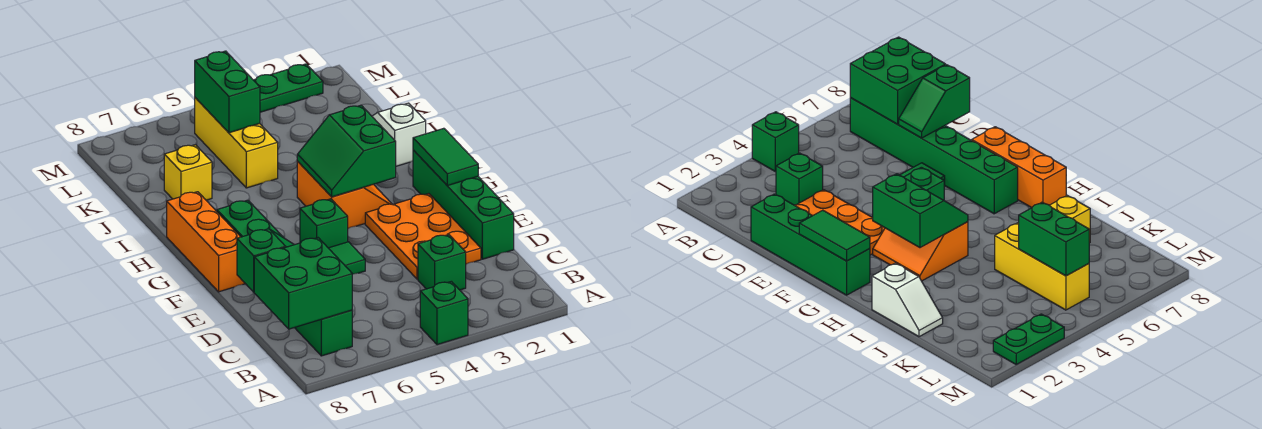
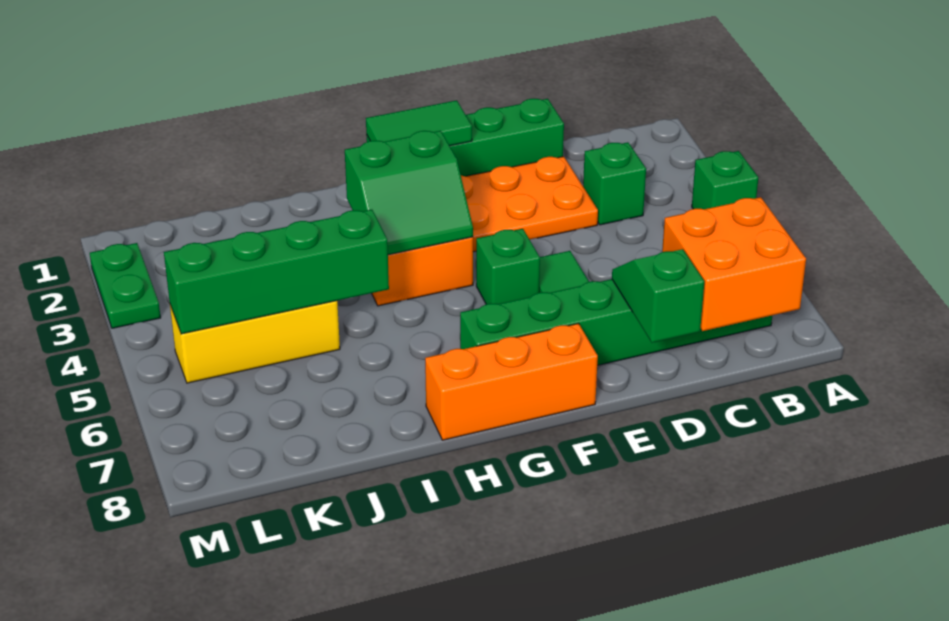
green 2x2 brick [254,238,352,329] -> orange 2x2 brick [662,197,806,331]
white 1x2 slope [372,103,426,166] -> none
yellow 1x1 brick [164,145,212,200] -> none
green 1x2 brick [195,51,260,133] -> green 1x4 brick [164,210,389,334]

